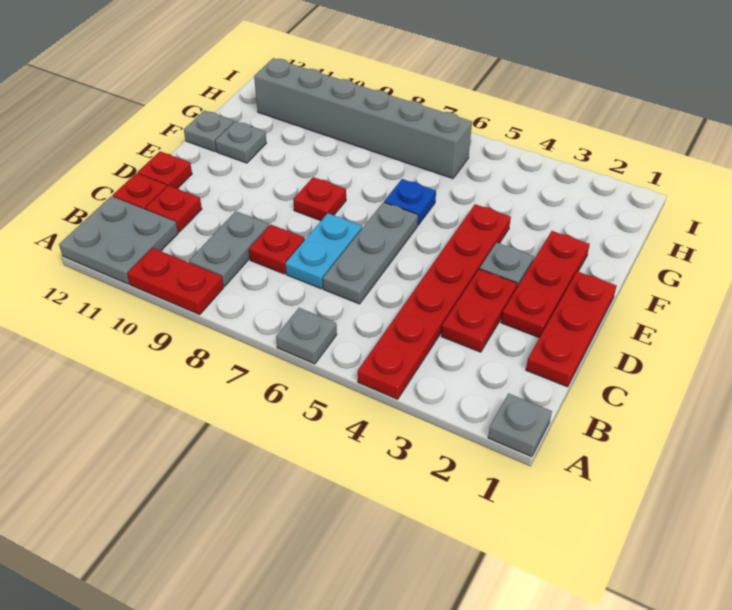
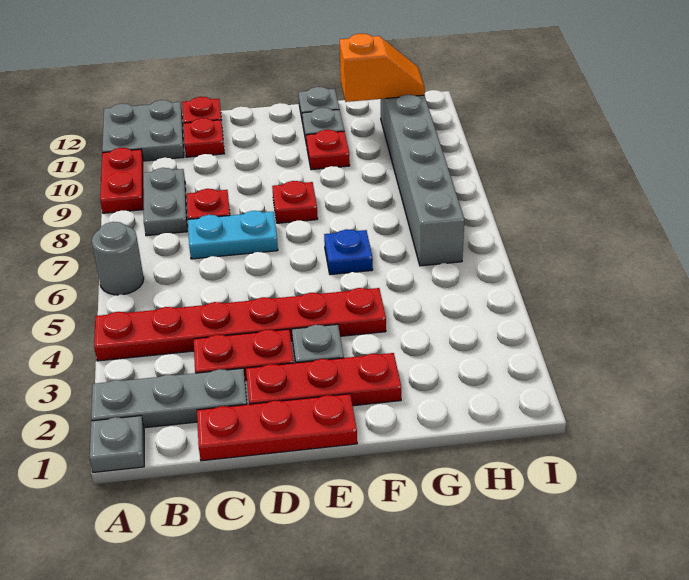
grey 1x1 plate [276,308,337,364] -> grey 1x1 round brick [92,222,144,295]
grey 1x2 plate [189,211,269,286] -> grey 1x2 plate turned to [143,168,187,236]
grey 1x3 plate [323,202,418,304] -> grey 1x3 plate moved to [91,368,247,428]
red 1x1 plate [137,151,192,189] -> red 1x1 plate moved to [306,130,350,170]
none -> orange 1x2 slope [340,34,425,102]

